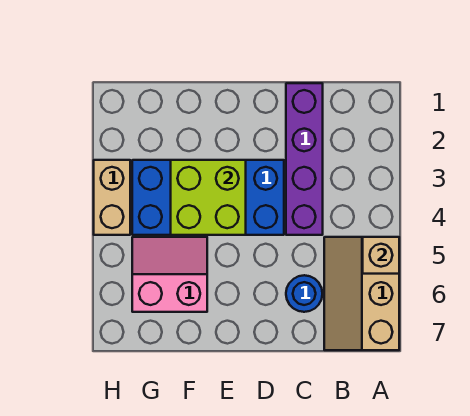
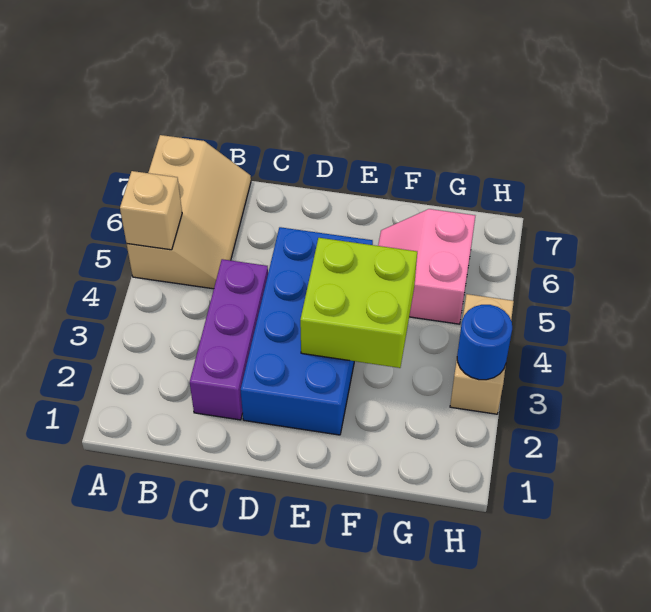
purple 1x4 brick [286,83,323,235] -> purple 1x3 brick [190,259,268,420]
blue 1x1 round brick [286,275,322,312] -> blue 1x1 round brick moved to [457,305,512,380]
blue 2x4 brick [132,160,284,235] -> blue 2x4 brick turned to [241,227,373,435]
pink 2x2 slope [132,237,207,312] -> pink 2x2 slope turned to [378,209,475,324]

